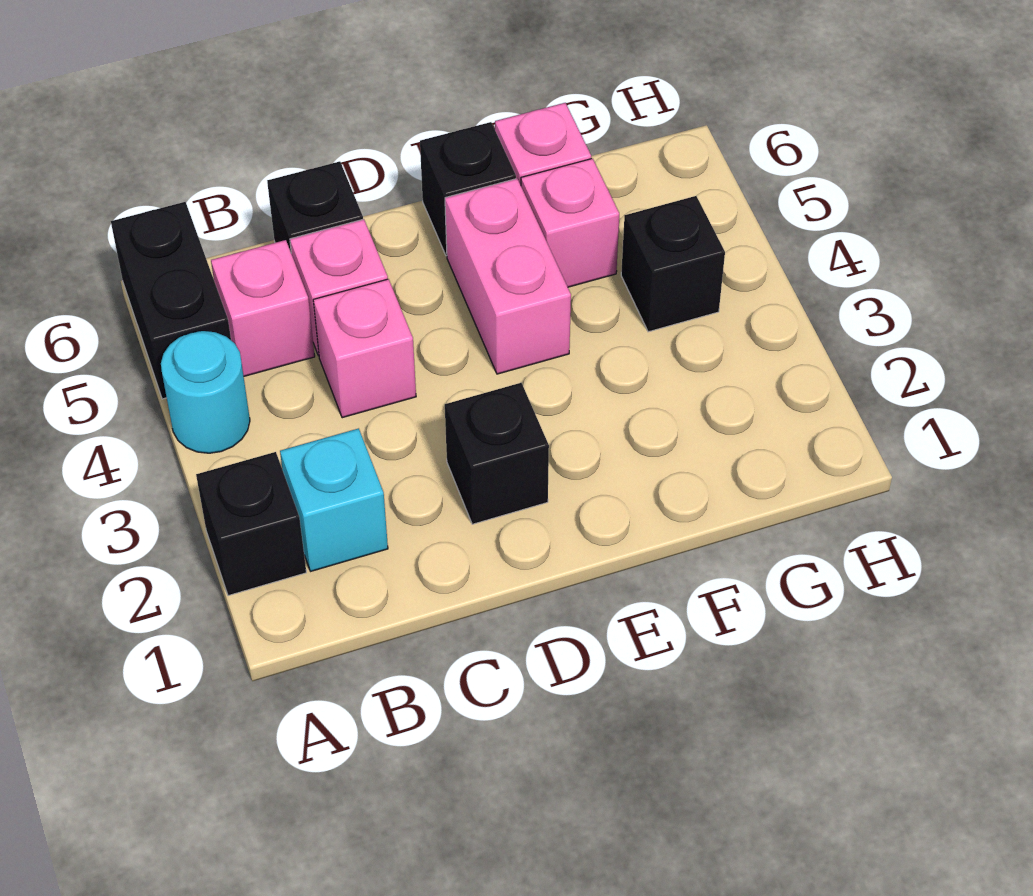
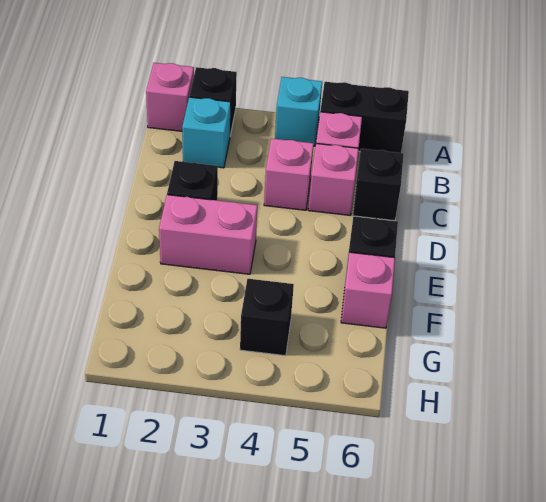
cyan 1x1 round brick [161,331,250,453] -> cyan 1x1 brick [275,77,322,146]
pink 1x2 brick [445,179,571,374] -> pink 1x2 brick moved to [159,195,257,274]
pink 1x1 brick [521,159,619,287] -> pink 1x1 brick moved to [146,63,194,131]

